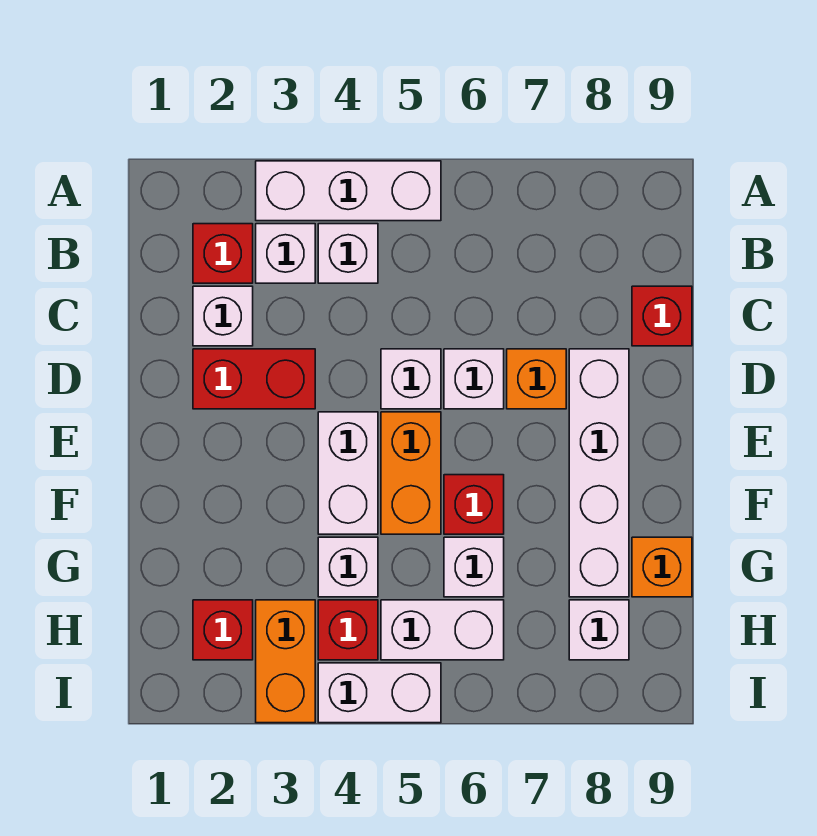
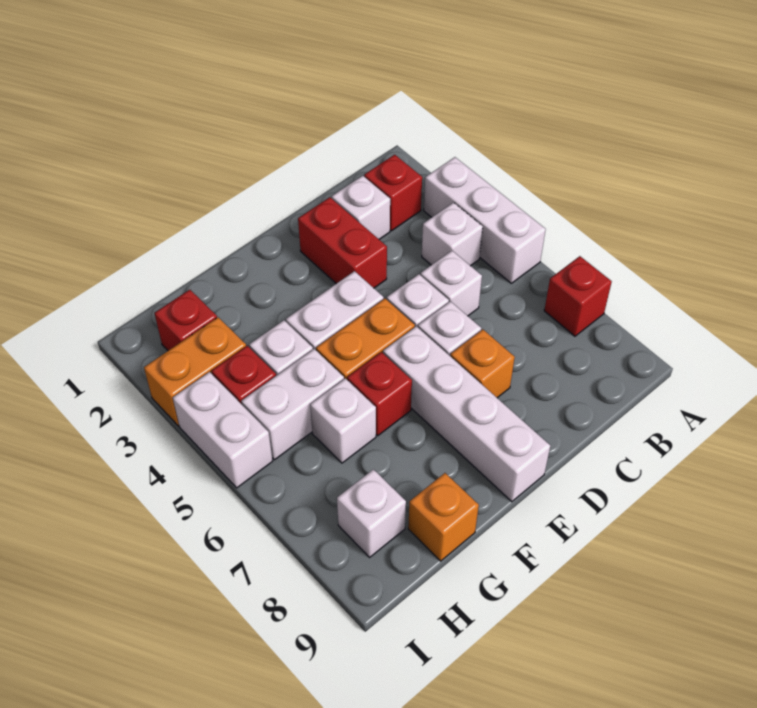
white 1x1 brick [256,224,315,283] -> white 1x1 brick moved to [420,251,482,316]
red 1x1 brick [632,286,692,346] -> red 1x1 brick moved to [544,256,612,336]
white 1x4 brick [569,349,629,597] -> white 1x4 brick turned to [383,326,550,502]
white 1x2 brick [381,600,504,660] -> white 1x2 brick turned to [241,349,344,460]

